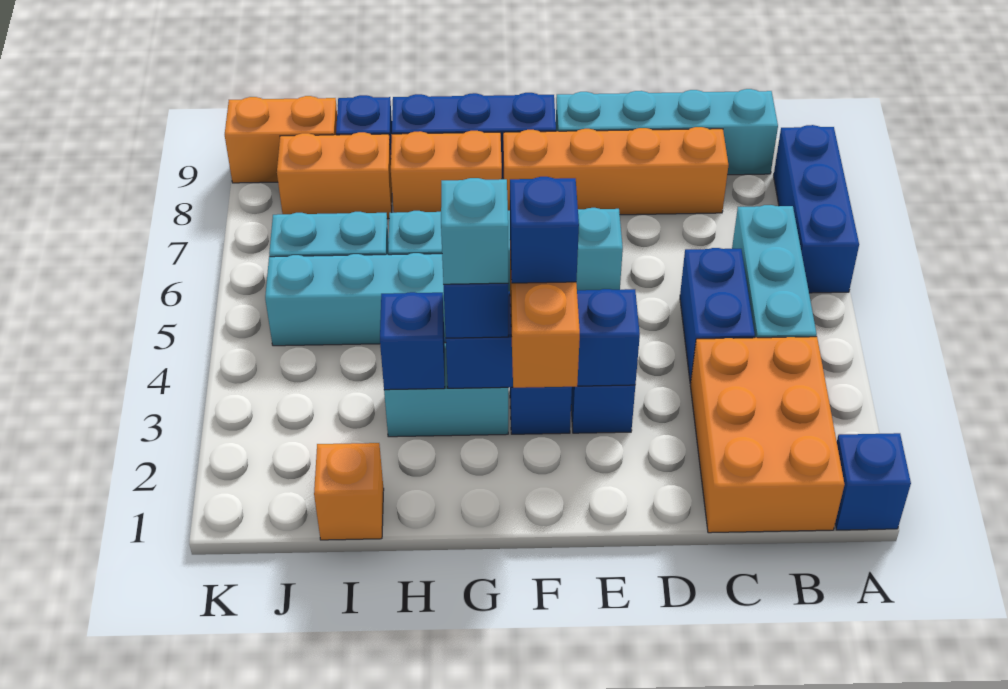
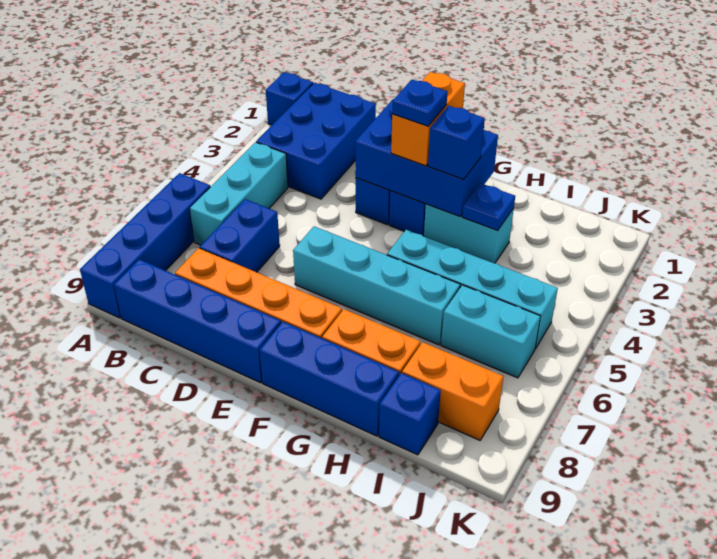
blue 1x3 brick [774,125,859,293] -> blue 1x4 brick [80,173,210,318]
orange 2x3 brick [690,337,845,533] -> blue 2x3 brick [256,83,376,199]
cyan 1x4 brick [556,89,778,175] -> blue 1x4 brick [114,259,281,383]
blue 1x2 brick [680,248,755,383] -> blue 1x2 brick moved to [200,199,280,272]
blue 1x3 brick [446,289,640,388] -> blue 2x3 brick [355,99,498,216]
blue 1x1 brick [510,177,579,283] -> blue 1x1 plate [392,80,448,126]
cyan 1x1 brick [441,178,508,284] -> none
blue 1x1 brick [380,292,445,390] -> blue 1x1 plate [462,183,515,231]
orange 1x1 brick [314,443,384,540] -> none
orange 1x2 brick [225,96,337,183] -> none

